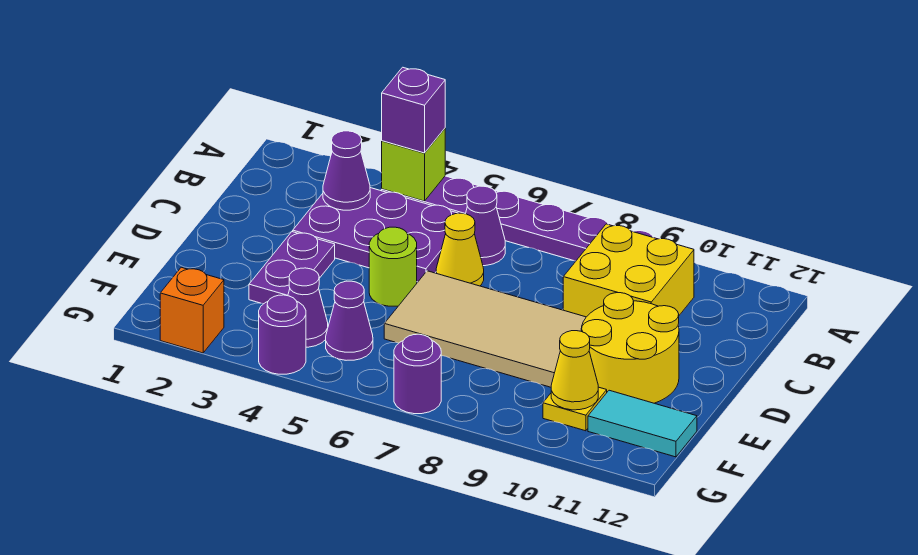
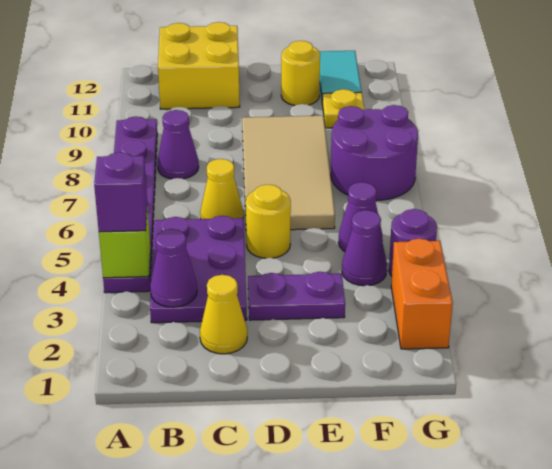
purple 1x1 cone [466,186,505,266] -> purple 1x1 cone moved to [157,110,199,179]
yellow 2x2 brick [563,224,694,317] -> yellow 2x2 brick moved to [158,22,240,109]
lime 1x1 round brick [369,227,417,306] -> yellow 1x1 round brick [246,185,291,258]
yellow 2x2 round brick [581,293,679,403] -> yellow 1x1 round brick [281,41,320,105]
yellow 1x1 cone [551,331,598,410] -> yellow 1x1 cone moved to [200,275,247,354]
orange 1x1 brick [160,267,224,353] -> orange 1x2 brick [391,238,453,349]
purple 1x1 round brick [394,334,441,414] -> purple 2x2 round brick [331,105,418,201]

